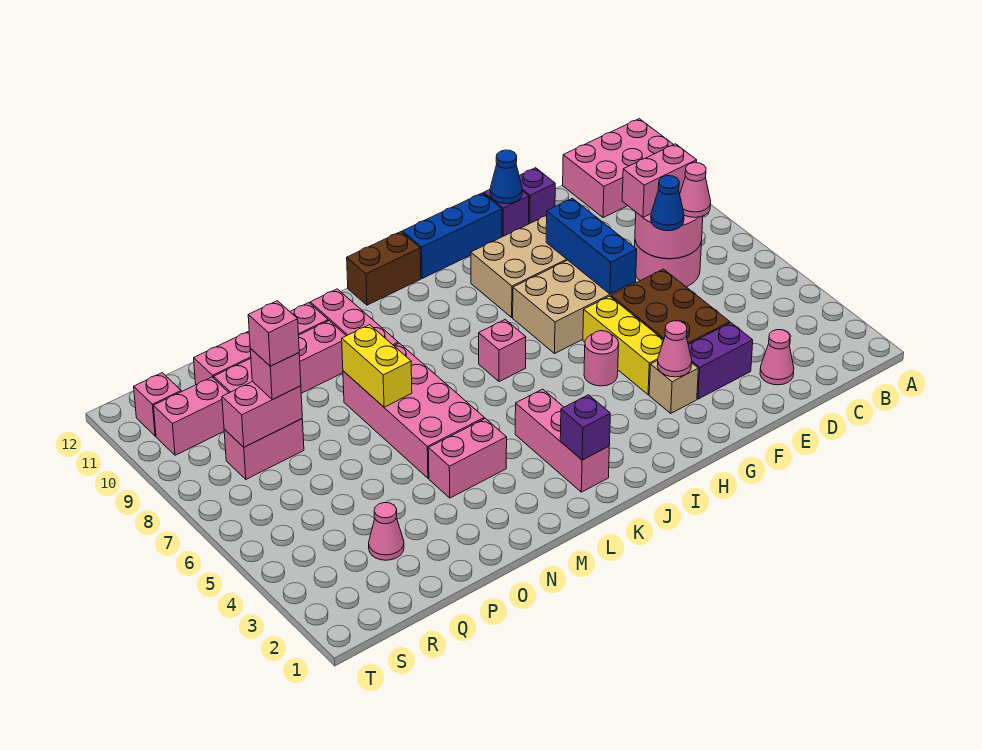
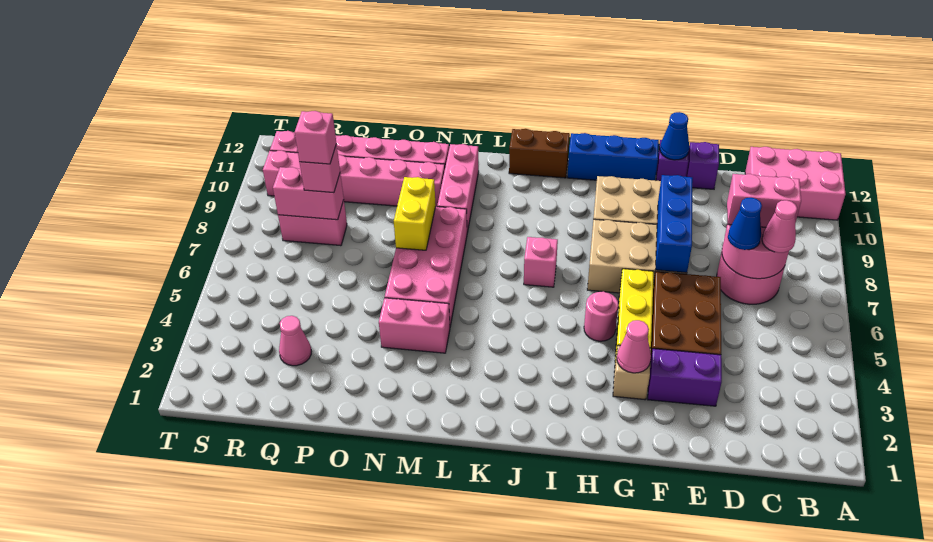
pink 1x1 cone [760,330,794,385] -> none
pink 1x3 brick [515,389,609,492] -> none
purple 1x1 brick [560,395,610,460] -> none

